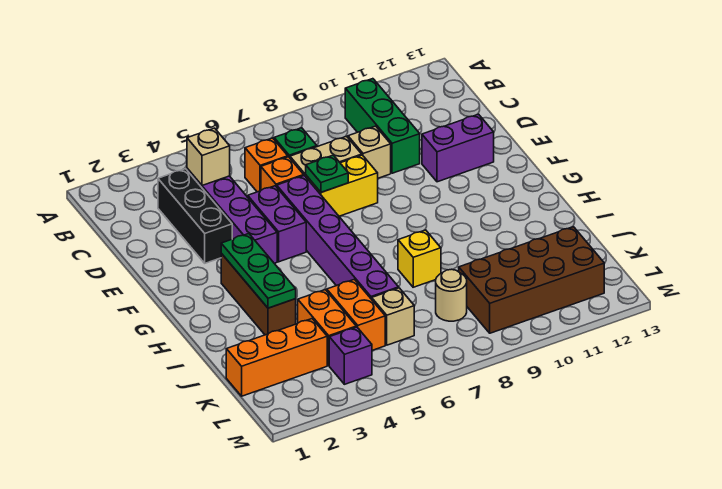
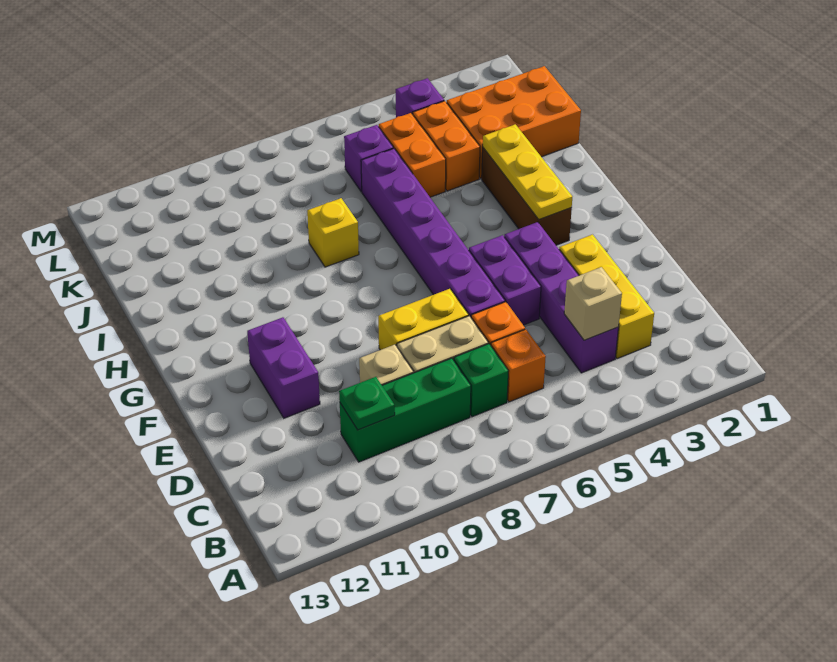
green 1x3 brick [345,79,420,173] -> green 1x3 brick turned to [340,358,471,462]
black 1x3 brick [158,169,232,263] -> yellow 1x3 brick [559,235,654,359]
green 1x1 plate [306,155,348,192] -> green 1x1 plate moved to [339,377,395,430]
purple 1x2 brick [422,114,494,182] -> purple 1x2 brick turned to [247,317,320,418]
green 1x3 plate [221,234,296,308] -> yellow 1x3 plate [483,124,572,219]
orange 1x3 brick [226,319,327,396] -> orange 2x3 brick [447,66,581,179]
tan 1x1 brick [372,288,414,345] -> purple 1x1 brick [344,125,393,192]
tan 1x1 round brick [436,269,467,321] -> none
brown 2x4 brick [459,227,604,333] -> none

